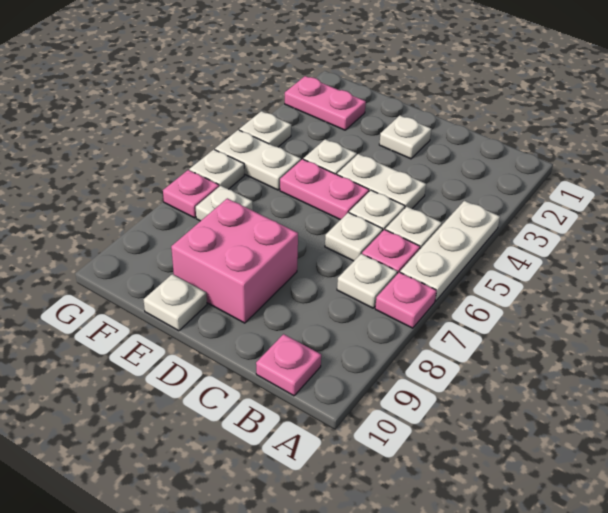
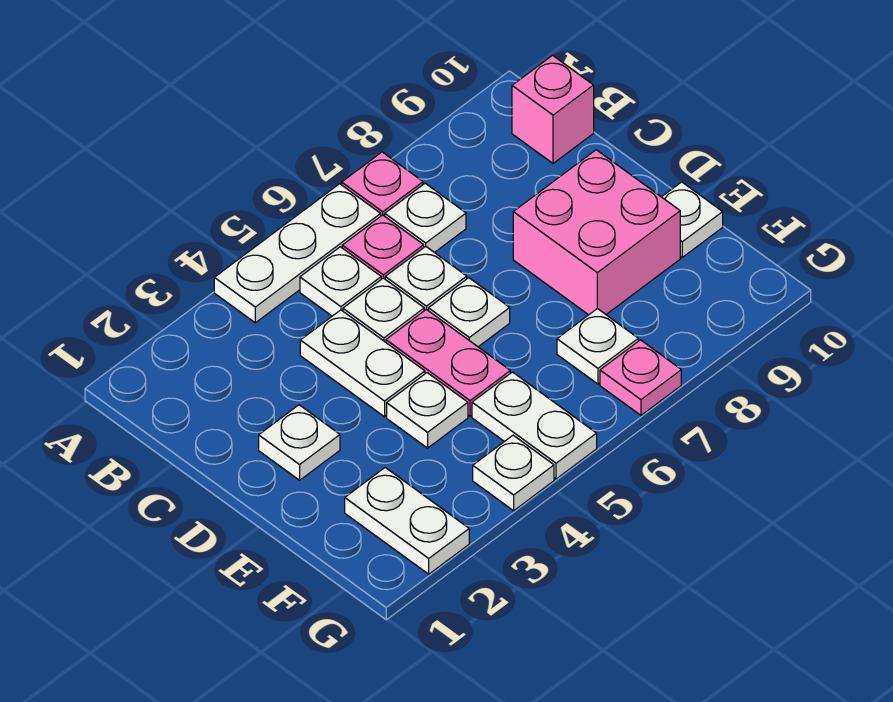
pink 1x1 plate [256,334,321,396] -> pink 1x1 brick [512,55,594,163]
pink 1x2 plate [285,76,366,130] -> white 1x2 plate [345,468,469,574]
white 1x1 plate [189,149,244,189] -> white 1x1 plate moved to [428,278,510,347]

